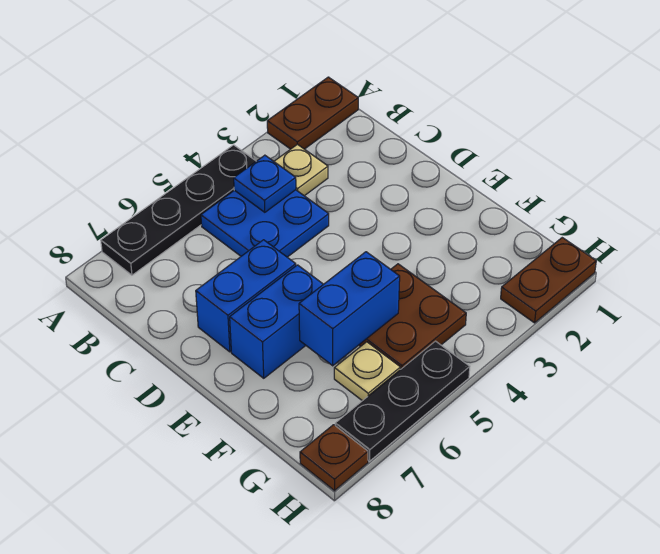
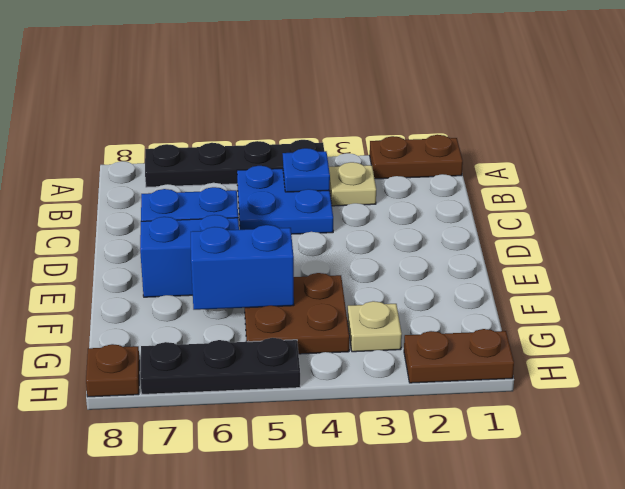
tan 1x1 plate [334,342,400,401] -> tan 1x1 plate moved to [348,301,402,352]

